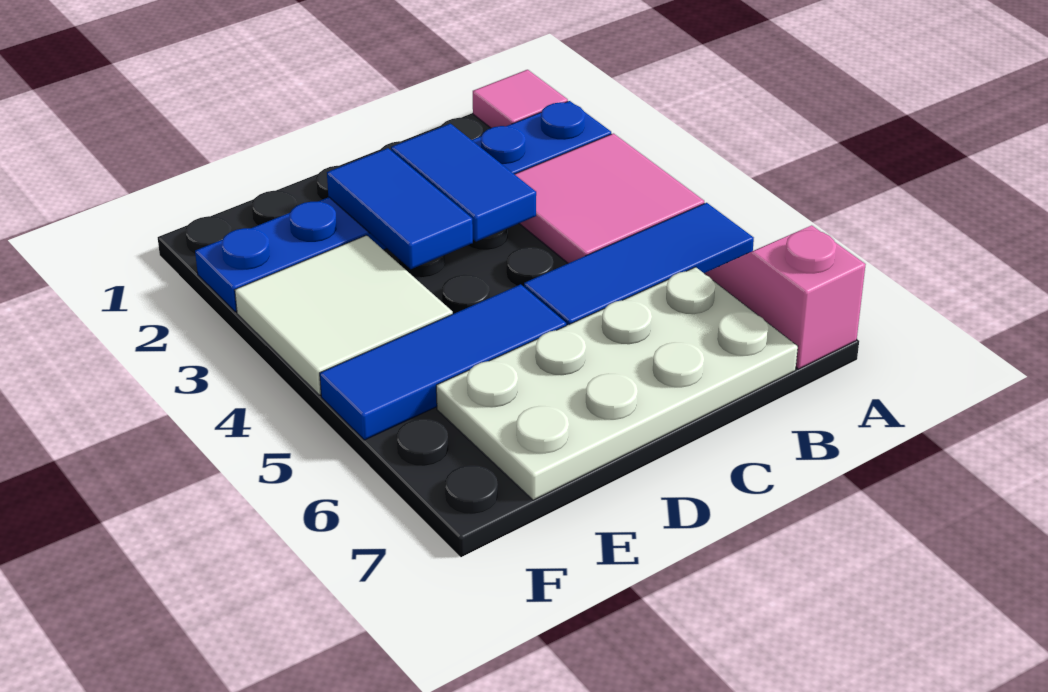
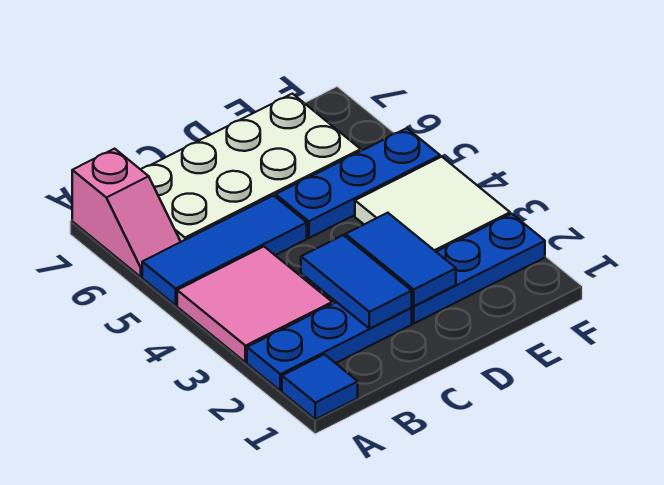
pink 1x1 tile [473,70,568,128] -> blue 1x1 tile [282,354,358,419]
blue 1x3 tile [320,284,566,440] -> blue 1x3 plate [276,128,440,238]

